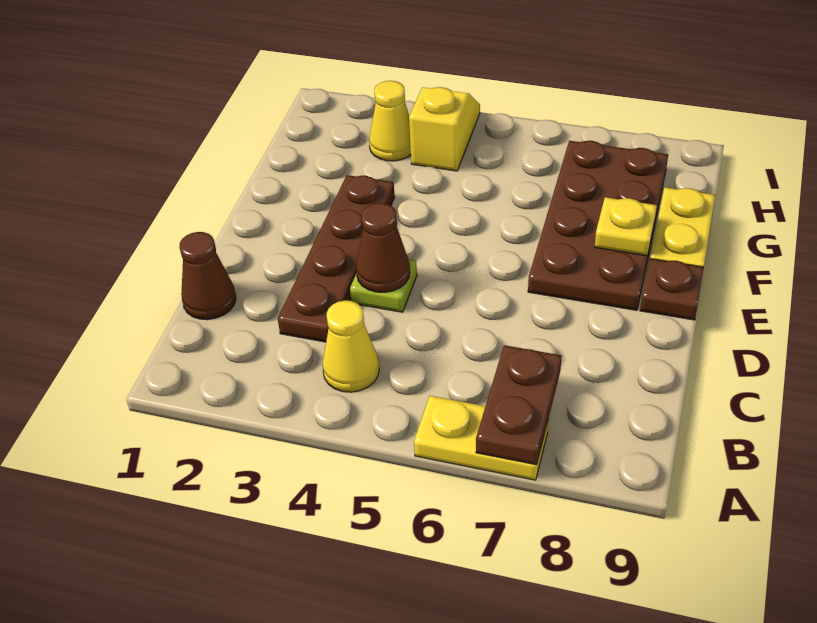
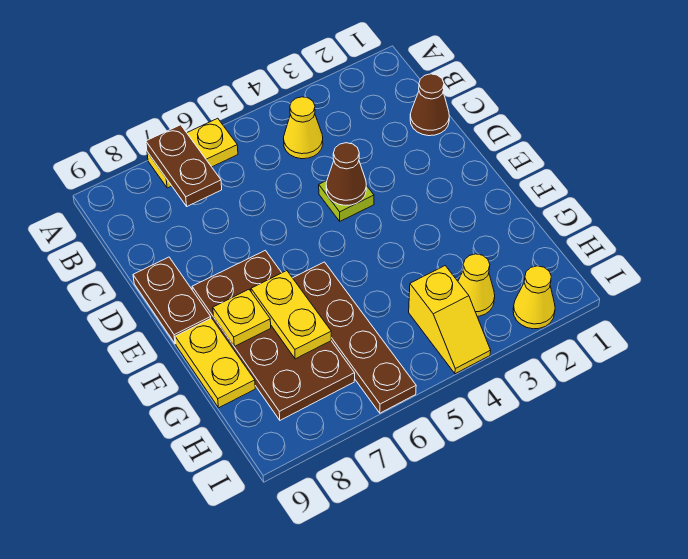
brown 1x4 plate [278,175,395,342] -> brown 1x4 plate moved to [293,262,416,413]
brown 1x1 plate [640,259,704,320] -> brown 1x2 plate [133,257,211,344]
none -> yellow 1x2 plate [251,271,331,359]
none -> yellow 1x1 cone [513,266,555,329]

